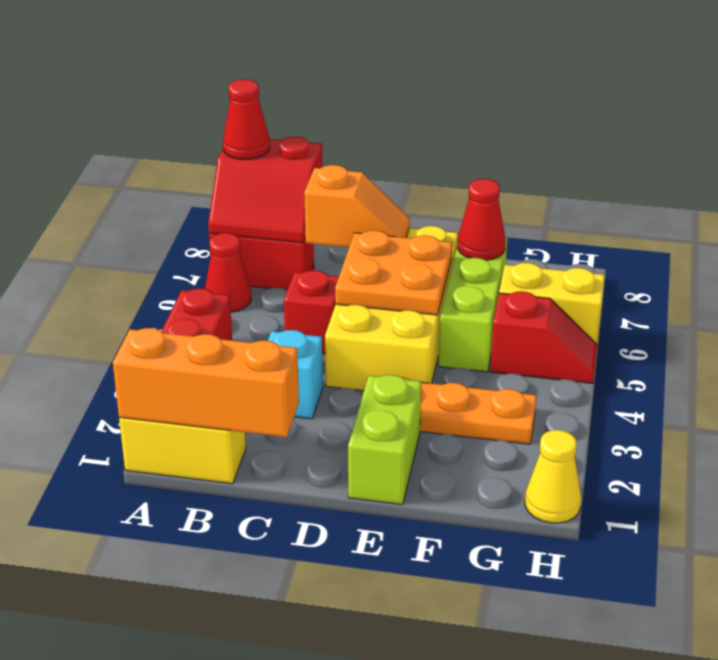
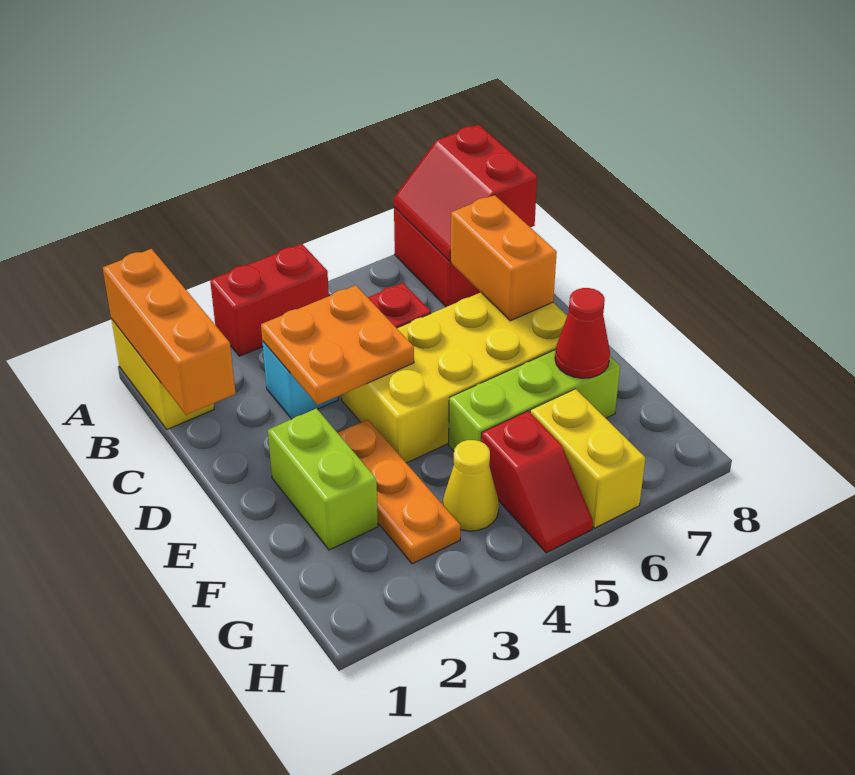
red 1x1 cone [205,233,251,312] -> none
red 1x1 cone [223,79,270,159] -> none
orange 1x2 slope [304,165,410,247] -> orange 1x2 brick [451,195,557,321]
orange 2x2 plate [335,230,452,315] -> orange 2x2 plate moved to [261,285,414,405]
lime 1x2 brick [348,375,421,505] -> lime 1x2 brick turned to [268,409,378,550]
yellow 1x1 cone [525,430,581,523] -> yellow 1x1 cone moved to [443,440,499,531]

